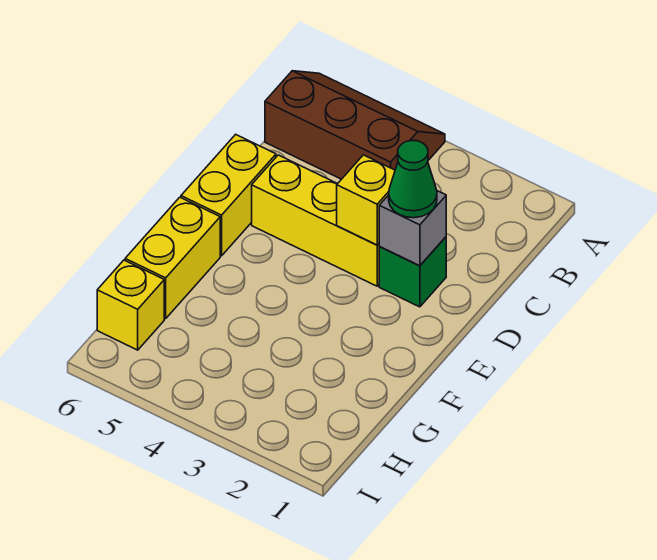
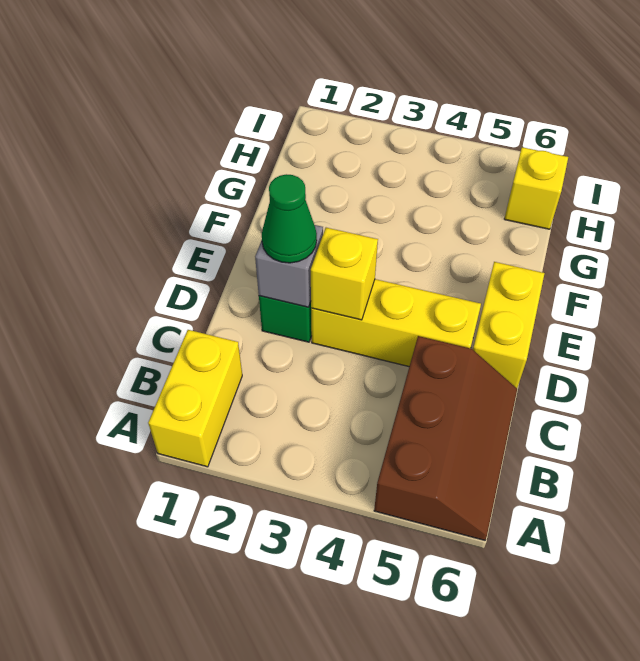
brown 2x3 slope [265,71,445,179] -> brown 2x3 slope turned to [374,336,517,540]
yellow 1x2 brick [125,197,220,319] -> yellow 1x2 brick moved to [148,330,242,467]

